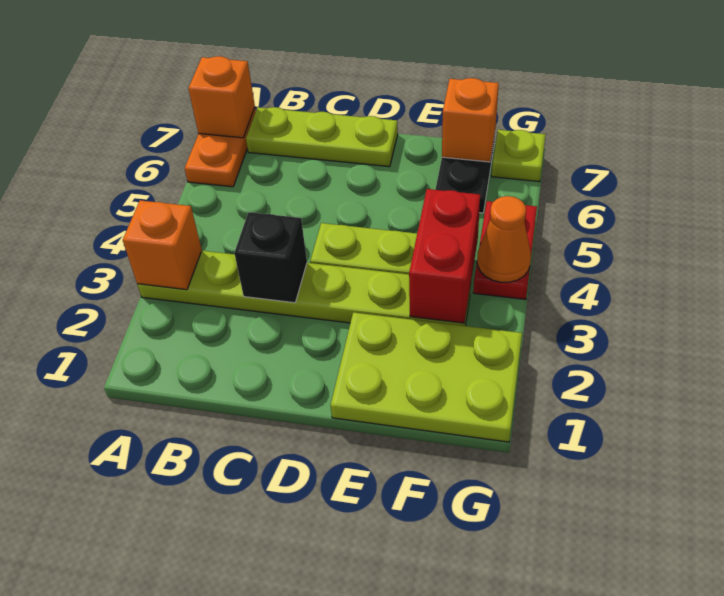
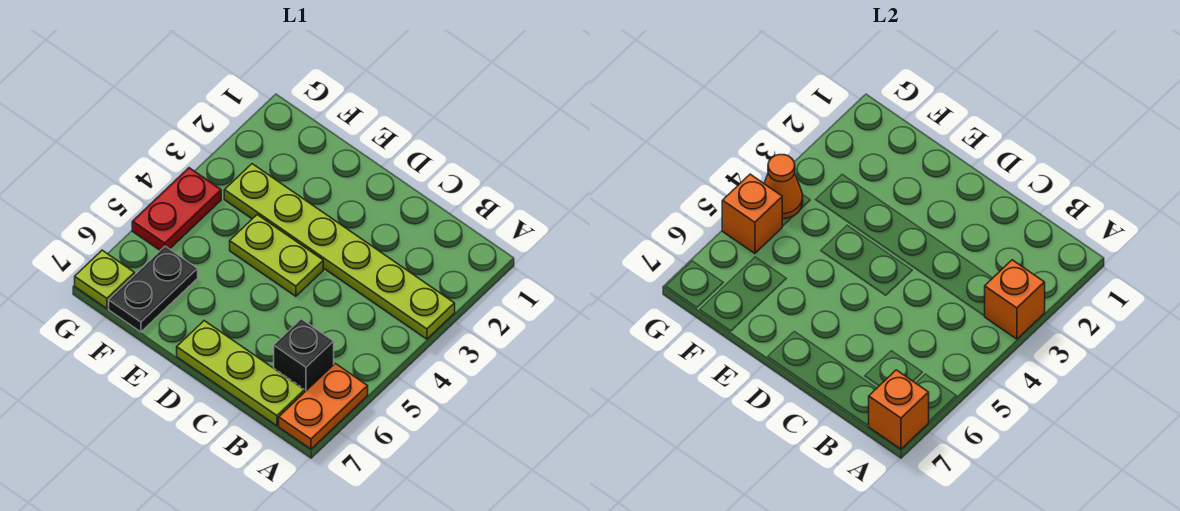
black 1x1 brick [234,212,307,303] -> black 1x1 brick moved to [274,319,334,391]
lime 2x3 plate [331,312,522,442] -> none
red 1x2 brick [409,189,480,323] -> none
orange 1x1 brick [442,78,499,162] -> orange 1x1 brick moved to [722,174,782,253]

